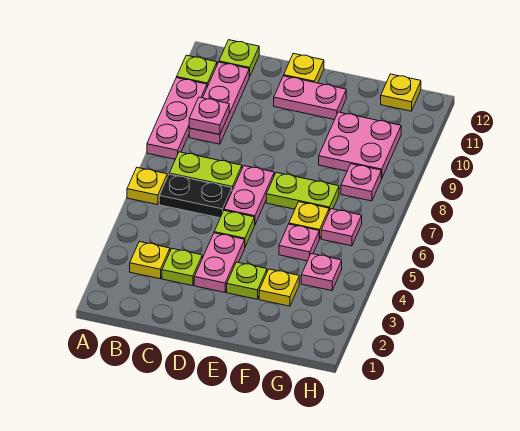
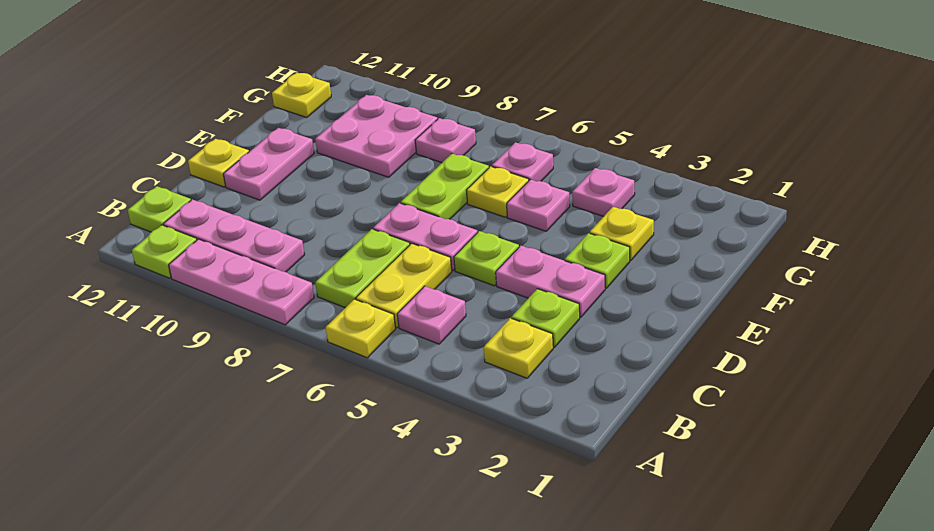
black 1x2 plate [159,174,232,218] -> yellow 1x2 plate [356,243,452,328]
pink 1x1 plate [189,97,229,134] -> pink 1x1 plate moved to [397,286,466,344]

